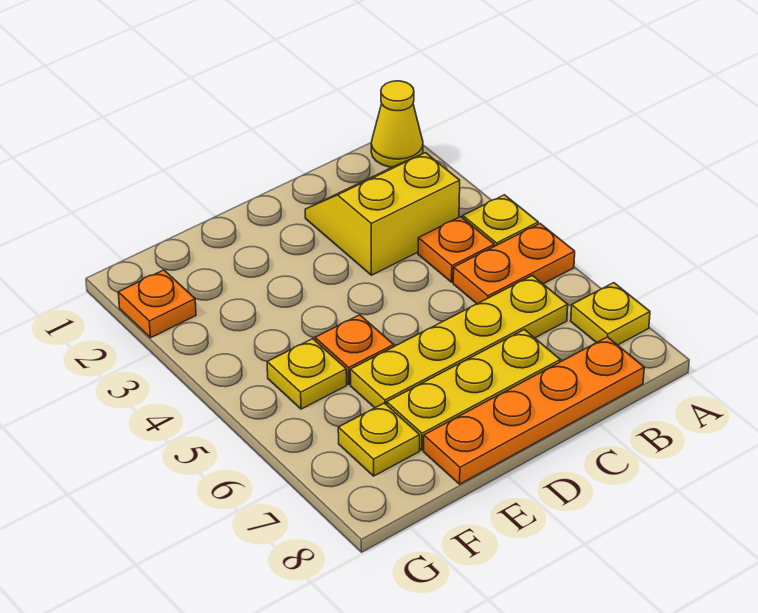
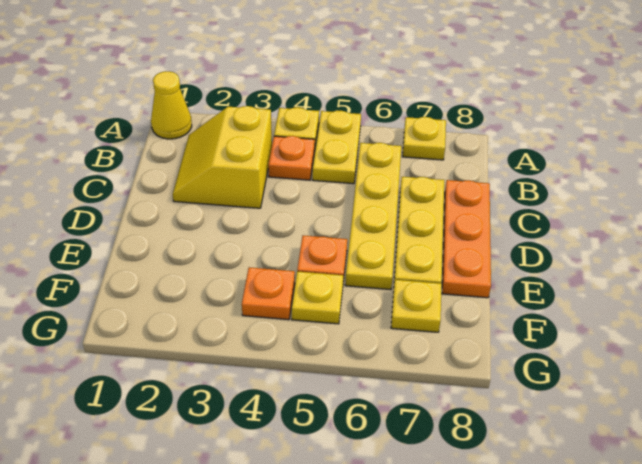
orange 1x2 plate [453,224,575,304] -> yellow 1x2 plate [312,111,361,184]
orange 1x4 plate [424,337,644,484] -> orange 1x3 plate [442,180,491,298]
orange 1x1 plate [118,270,196,338] -> orange 1x1 plate moved to [242,267,295,320]

